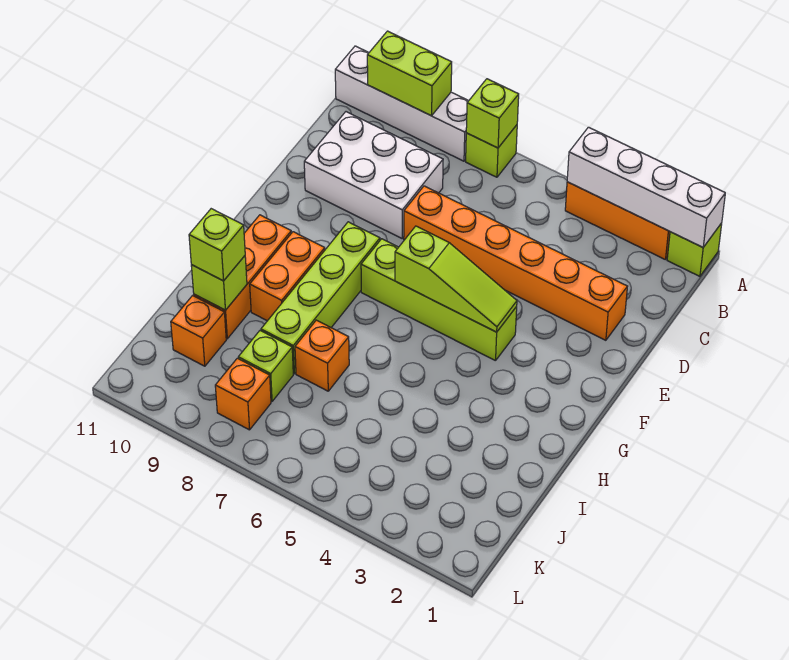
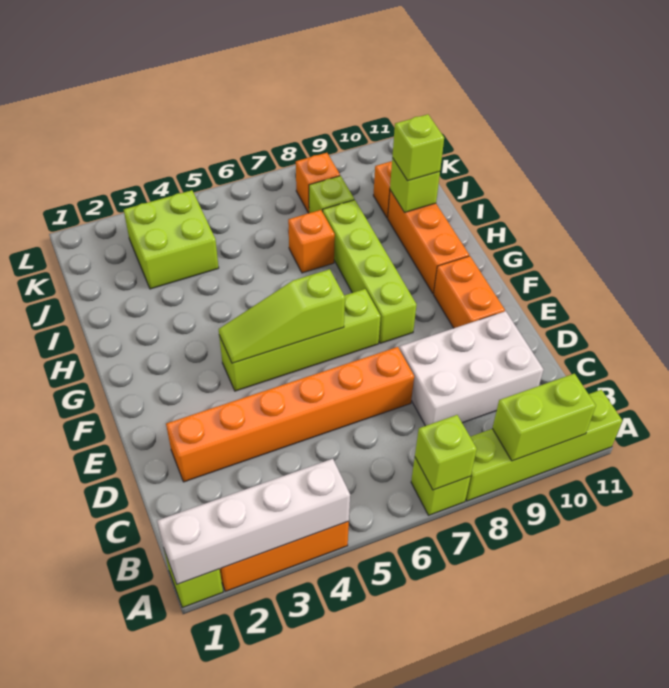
white 1x4 brick [335,46,468,161] -> lime 1x4 brick [466,390,622,501]
orange 1x2 brick [250,232,325,321] -> orange 1x2 brick moved to [434,256,505,328]
none -> lime 2x2 brick [124,190,219,289]

